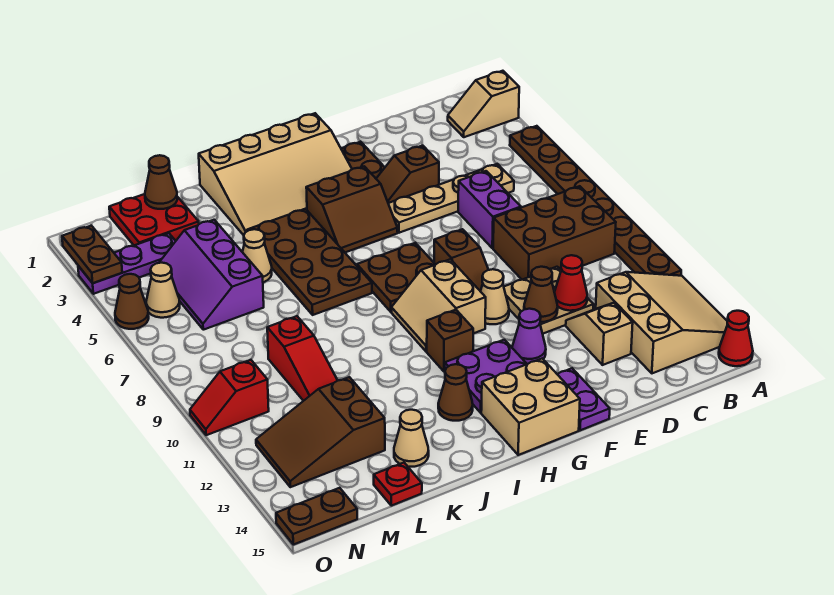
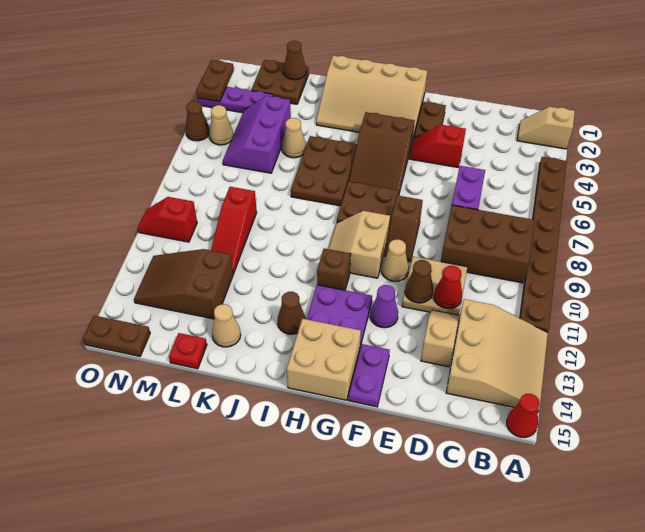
tan 1x4 plate [388,164,514,233] -> none
brown 1x2 slope [376,146,439,203] -> red 1x2 slope [409,125,466,167]
brown 2x2 slope [306,166,398,252] -> brown 2x3 slope [349,112,415,193]
brown 2x4 plate [247,209,372,315] -> brown 2x3 plate [291,136,357,206]
red 2x2 plate [109,194,199,245] -> brown 2x2 plate [251,60,309,104]

